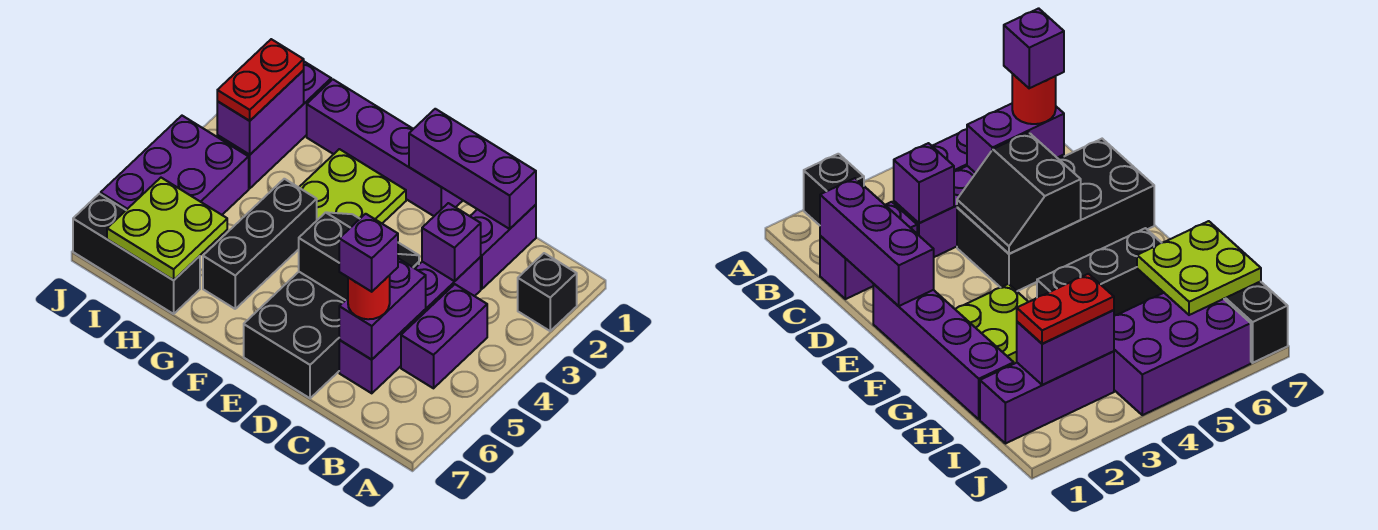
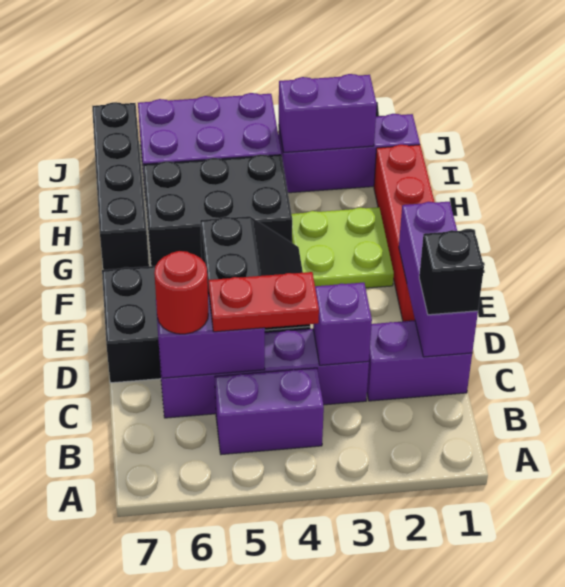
black 1x1 brick [518,253,577,331] -> black 1x1 brick moved to [419,230,484,315]
purple 1x1 brick [339,214,398,292] -> none
purple 1x4 brick [307,79,463,216] -> red 1x4 brick [374,145,434,321]
black 1x3 brick [203,179,317,309] -> black 2x3 brick [143,154,292,266]
lime 2x2 plate [107,178,227,280] -> none
black 1x3 brick [73,194,200,314] -> black 1x4 brick [92,102,149,270]
red 1x2 plate [217,39,304,121] -> red 1x2 plate moved to [208,272,319,332]

